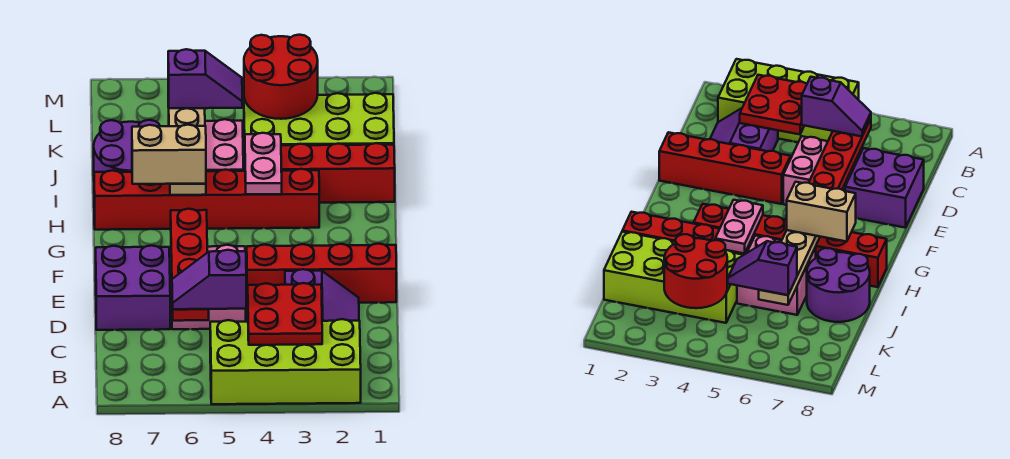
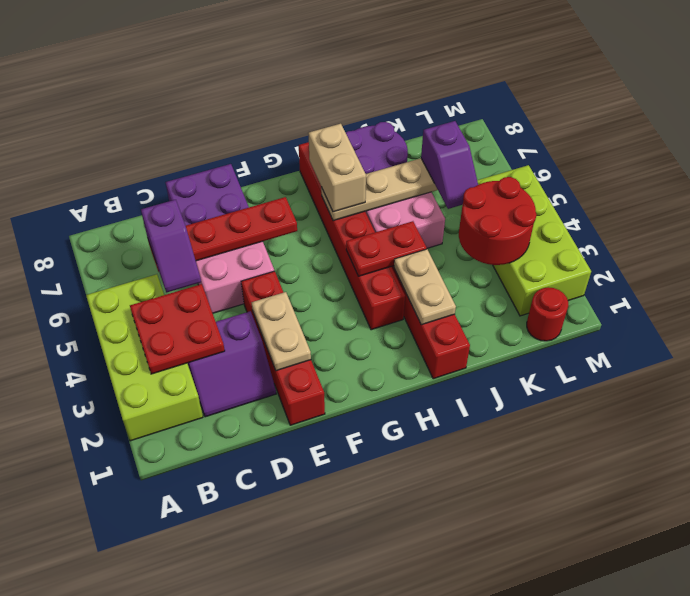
purple 1x2 slope [172,250,246,309] -> purple 1x2 slope turned to [141,200,201,293]
none -> tan 1x2 plate [251,292,311,371]
pink 1x2 plate [245,133,282,194] -> red 1x2 plate [346,221,427,276]
none -> tan 1x2 plate [394,249,456,325]
lime 2x4 brick [244,93,394,163] -> lime 2x4 brick moved to [477,165,591,316]
none -> red 1x1 round brick [527,287,568,341]

